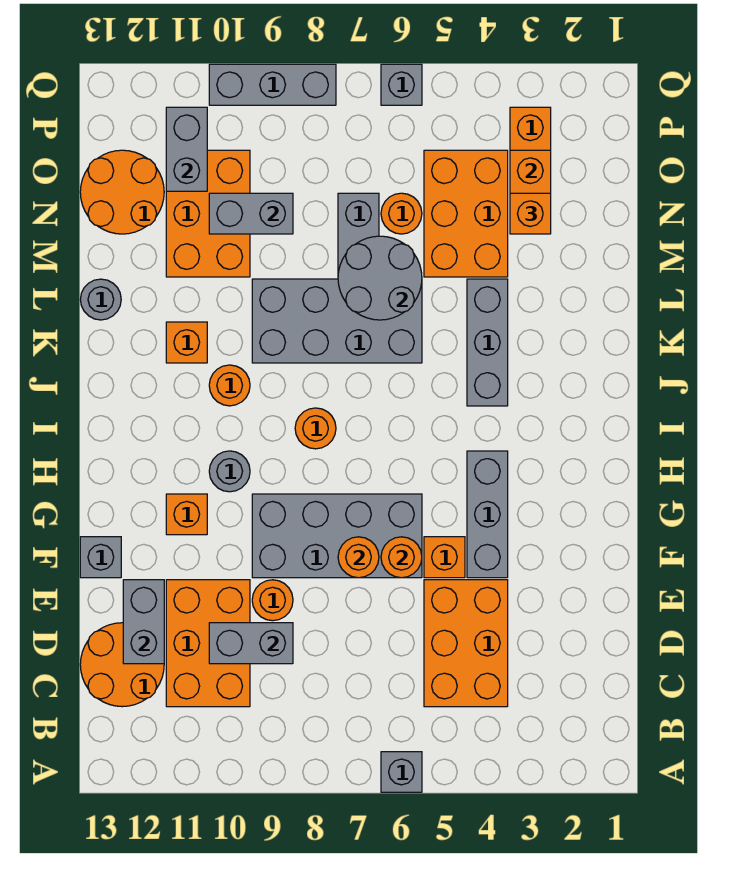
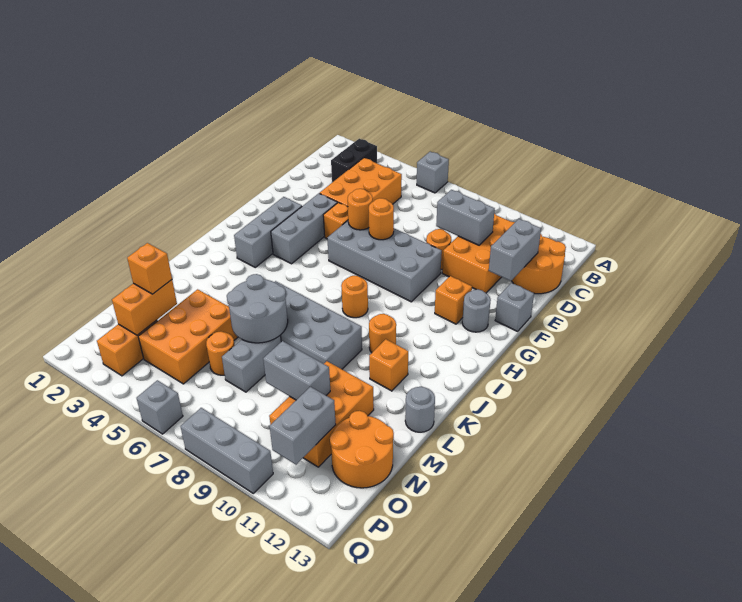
none -> black 1x2 brick [331,139,377,182]
grey 1x1 round brick [209,451,250,492] -> grey 1x1 round brick moved to [462,289,491,332]
grey 1x3 brick [467,279,508,406] -> grey 1x3 brick moved to [234,197,302,267]

